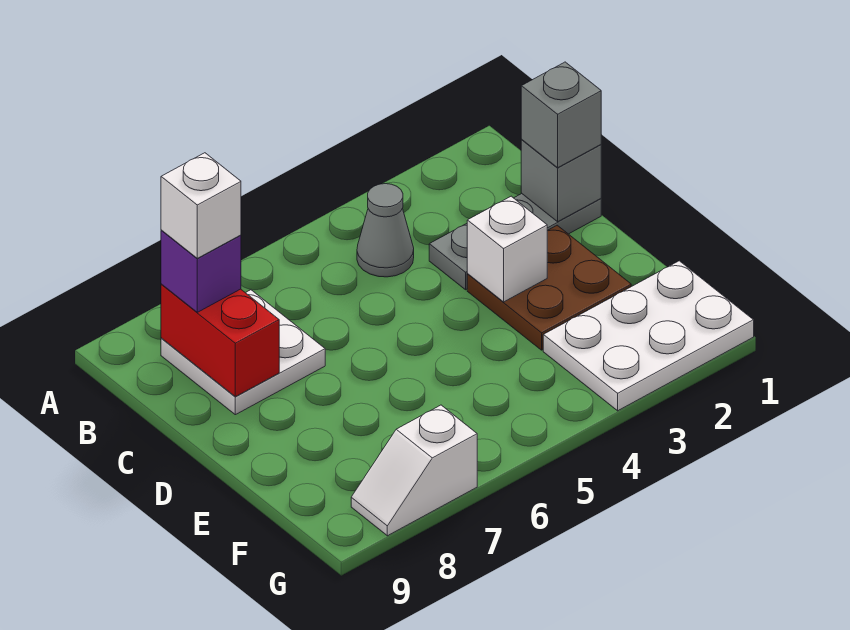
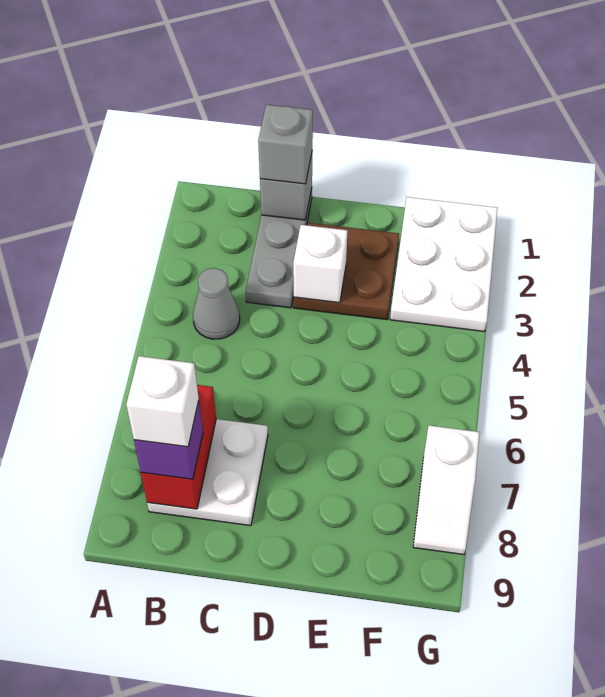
red 1x2 brick [161,284,279,397] -> red 1x2 brick turned to [141,385,216,509]

